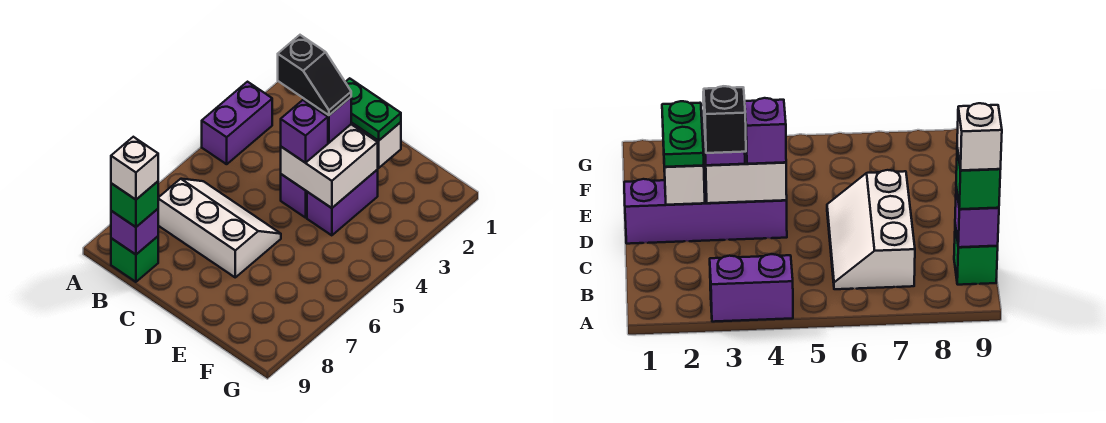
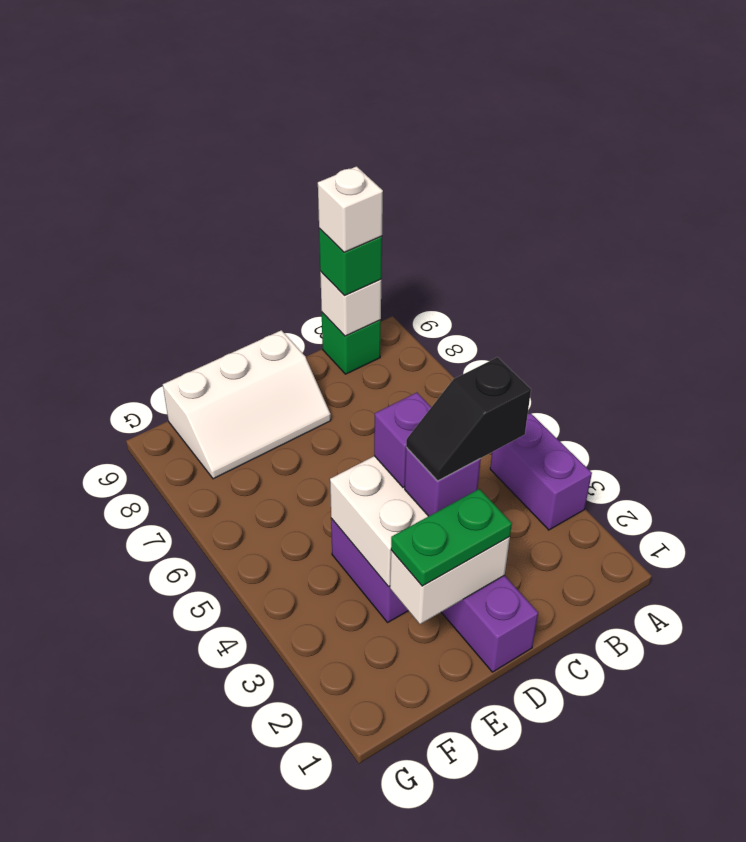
white 2x3 slope [158,179,281,277] -> white 2x3 slope moved to [163,330,331,479]
purple 1x1 brick [111,209,158,254] -> white 1x1 brick [320,272,381,336]

